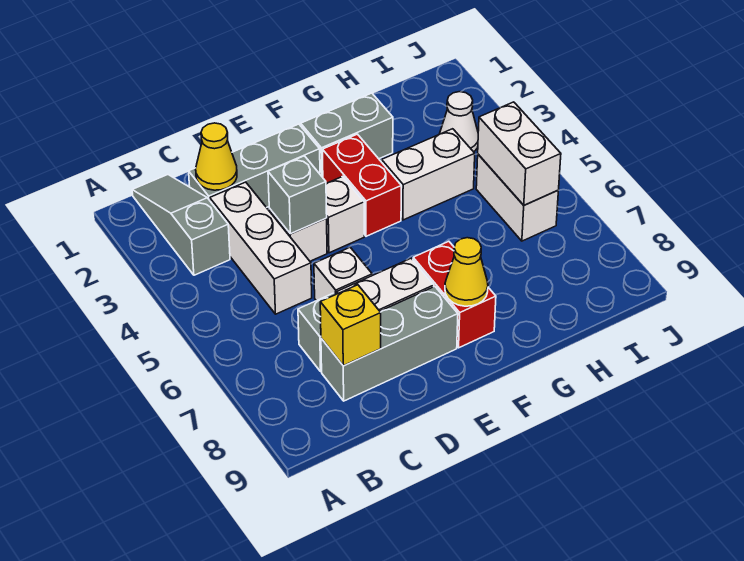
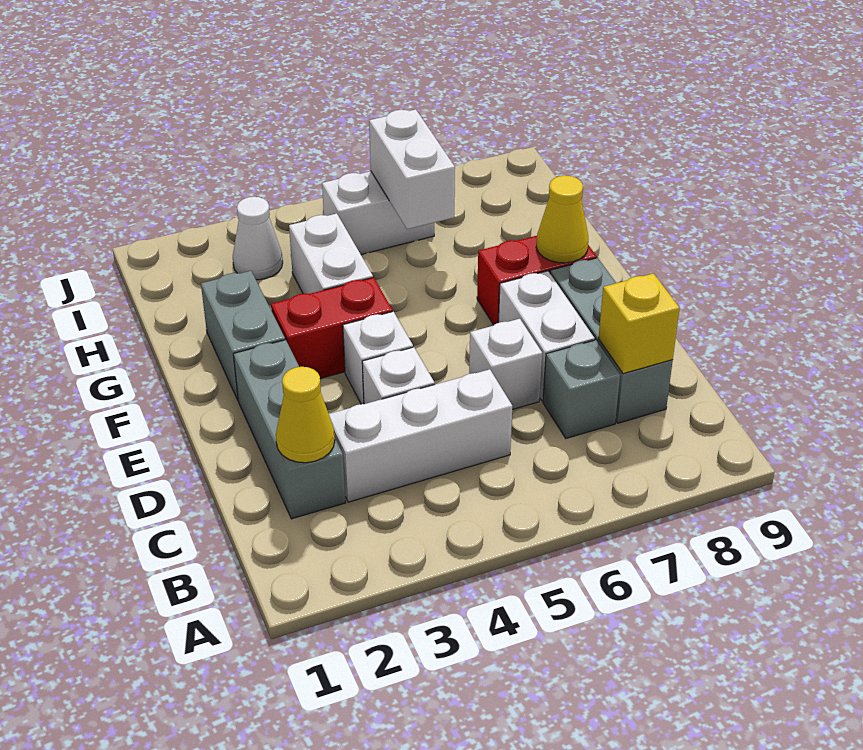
grey 1x3 slope [132,175,230,275] -> none
grey 1x1 brick [268,156,327,234] -> none
white 1x2 brick [478,102,561,205] -> white 1x2 brick turned to [369,109,455,229]

